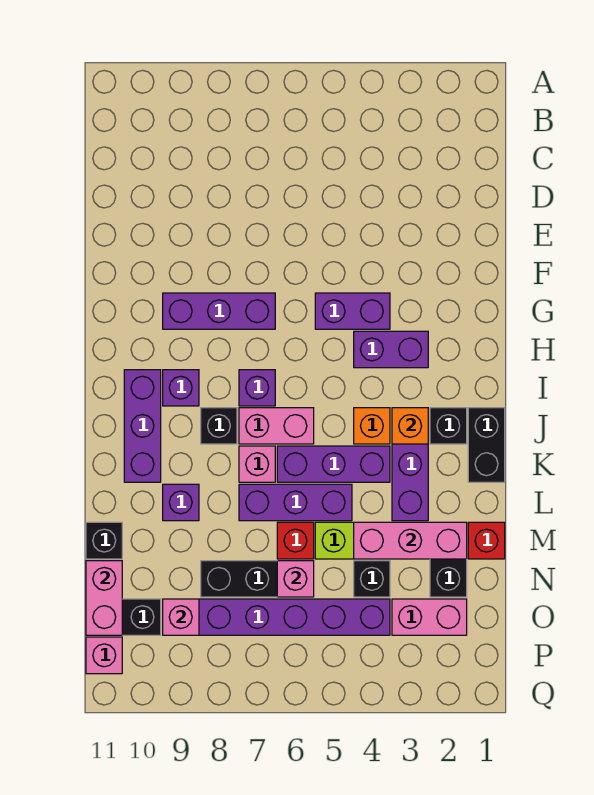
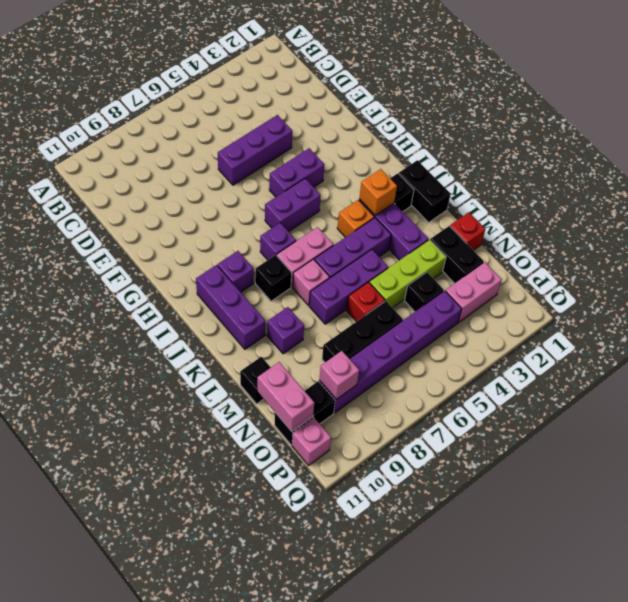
purple 1x3 brick [163,293,275,329] -> purple 1x3 brick moved to [218,115,292,185]
purple 1x2 brick [354,331,428,368] -> purple 1x2 brick moved to [265,179,321,232]
pink 1x3 brick [354,522,467,559] -> none
pink 1x1 brick [277,561,314,597] -> none

